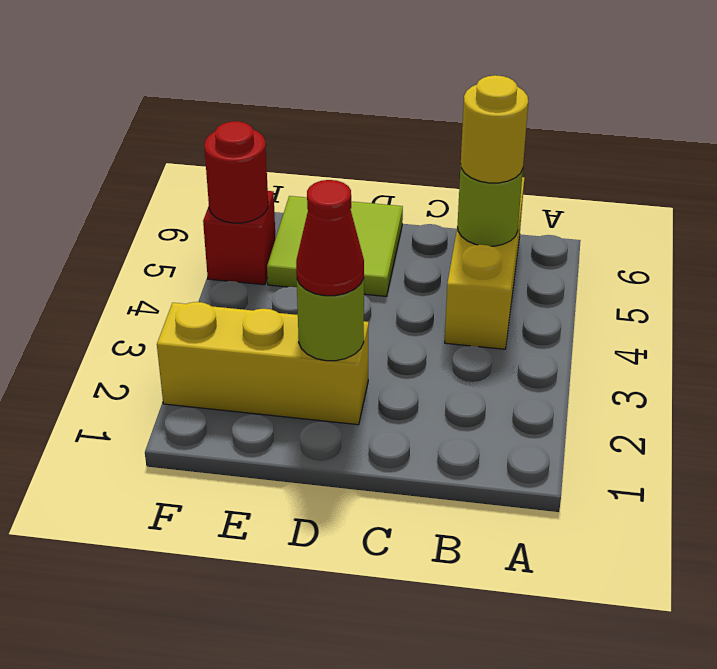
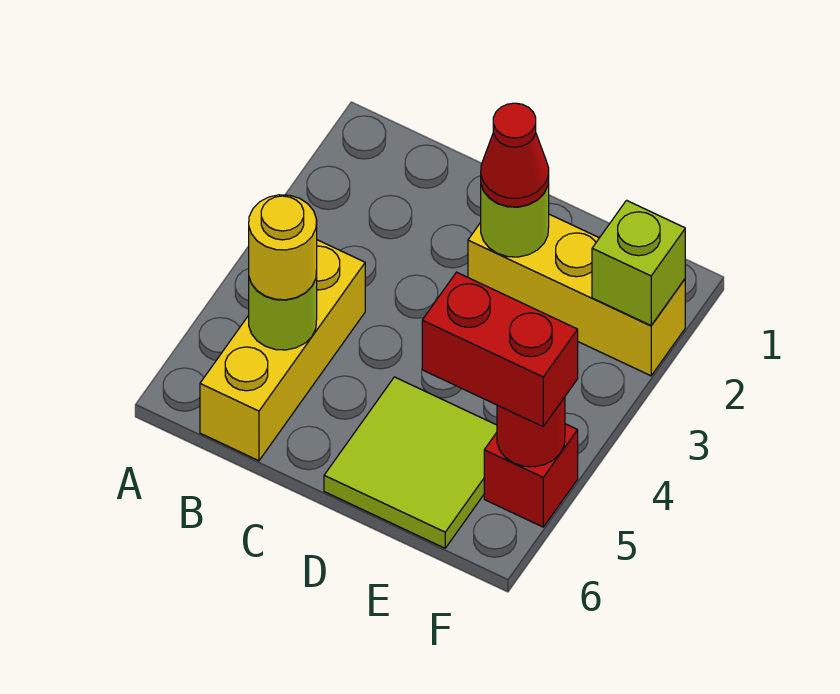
none -> red 1x2 brick [422,272,578,426]
none -> lime 1x1 brick [592,200,685,325]

